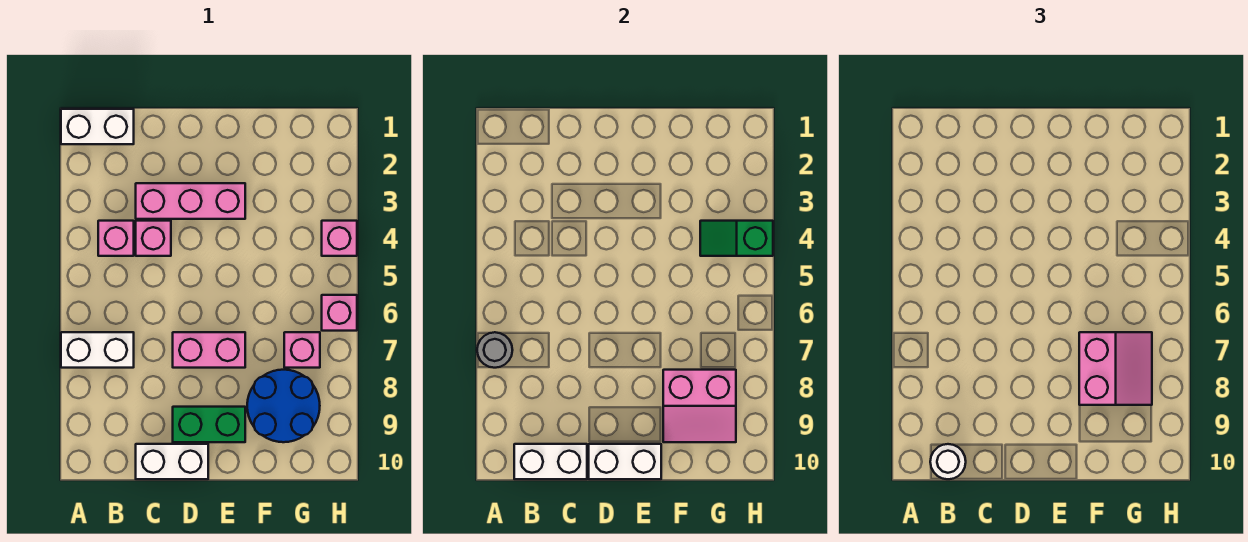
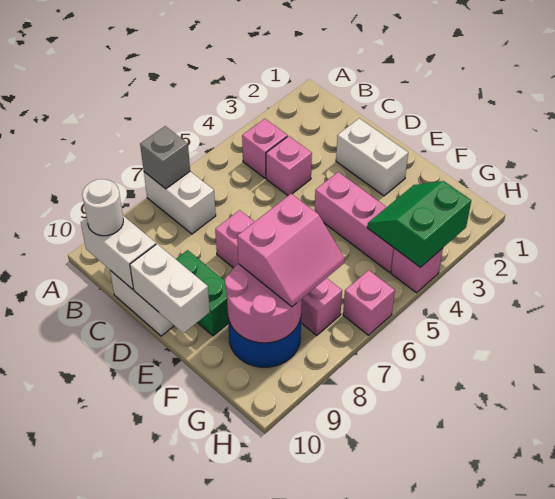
white 1x2 brick [61,109,134,144] -> white 1x2 brick moved to [336,118,408,196]
grey 1x1 round brick [477,332,512,368] -> grey 1x1 brick [140,126,190,189]
pink 1x3 brick [136,183,245,219] -> pink 1x3 brick moved to [315,172,394,272]
pink 2x2 slope [663,370,736,442] -> pink 2x2 round brick [225,264,302,343]
green 1x2 slope [700,221,773,256] -> green 2x2 slope [367,181,471,267]

